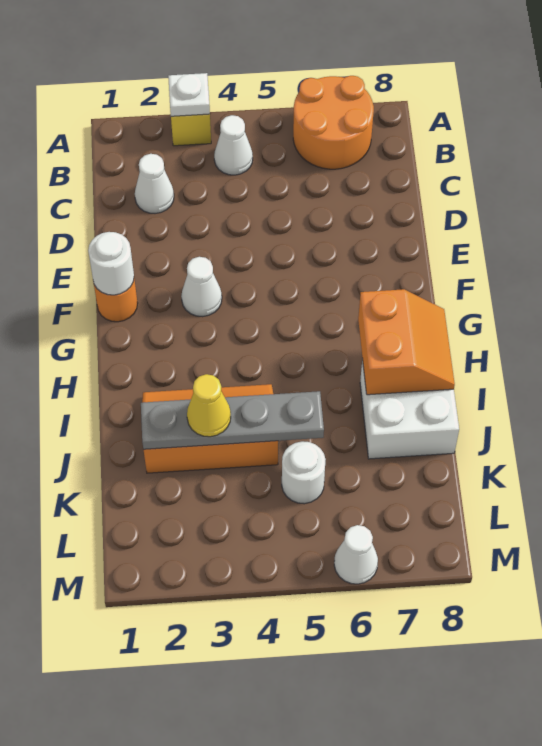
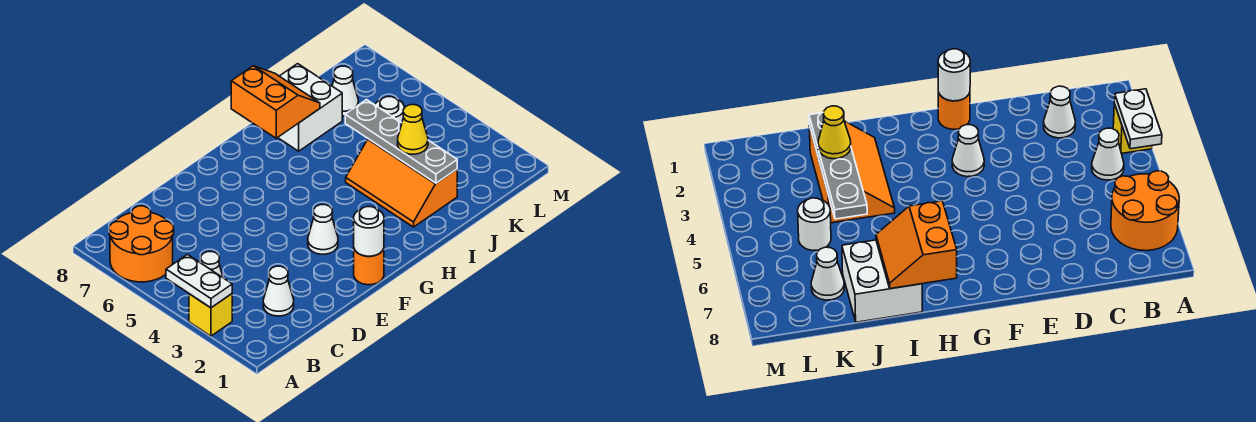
white 1x1 plate [168,73,210,116] -> white 1x2 plate [166,255,232,308]
orange 2x2 slope [358,289,455,395] -> orange 2x2 slope turned to [231,66,320,138]
white 1x1 cone [334,525,378,584] -> white 1x1 cone moved to [332,66,358,116]

